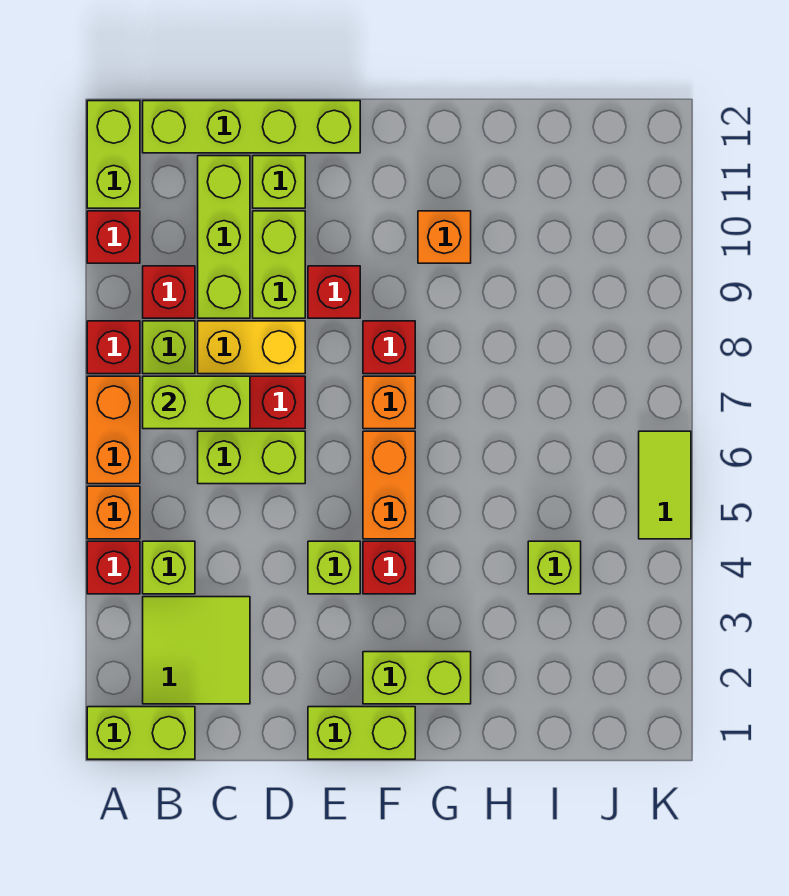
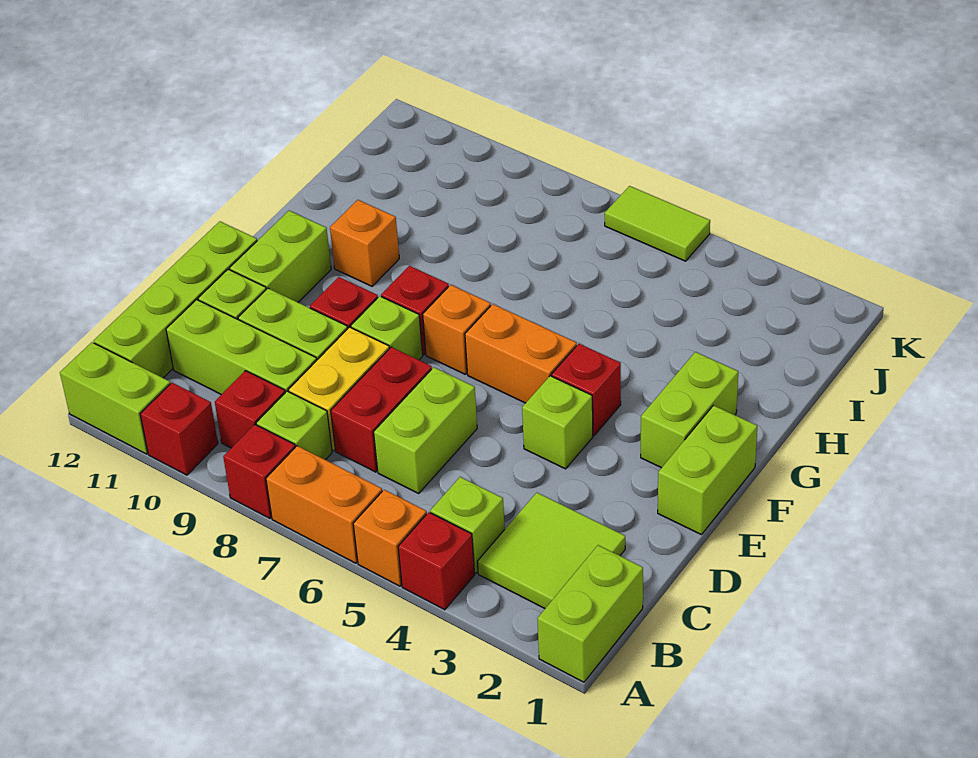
lime 1x2 brick [143,376,250,429] -> lime 1x2 brick moved to [230,211,331,302]
lime 1x1 brick [528,541,581,594] -> lime 1x1 brick moved to [351,296,423,360]

